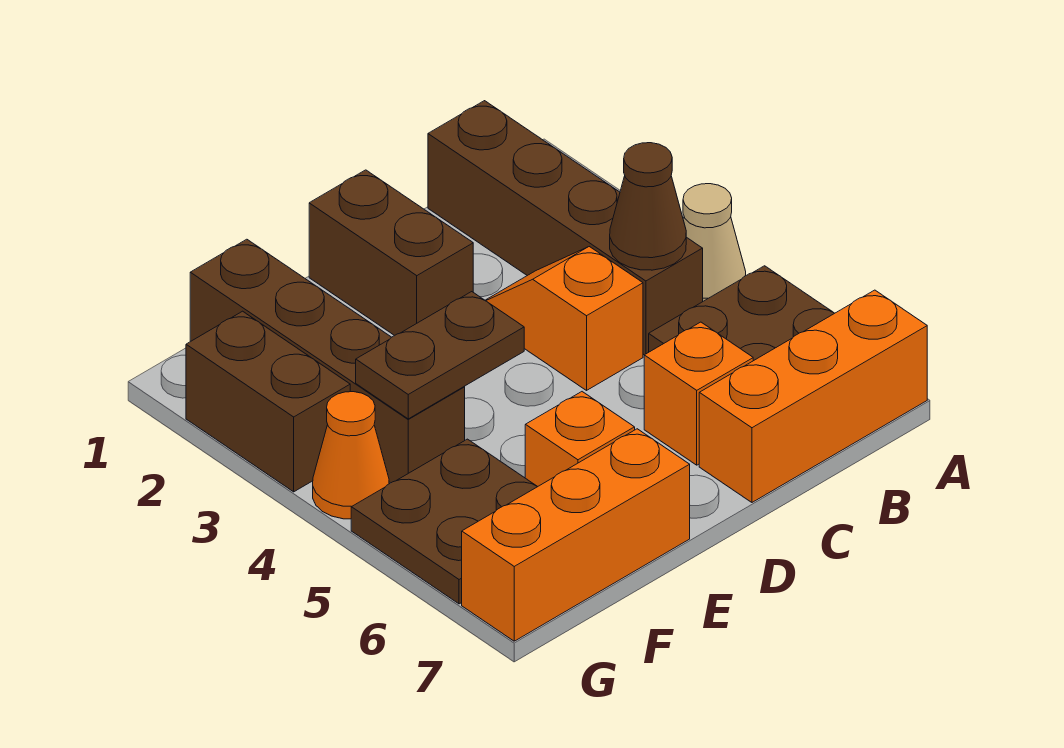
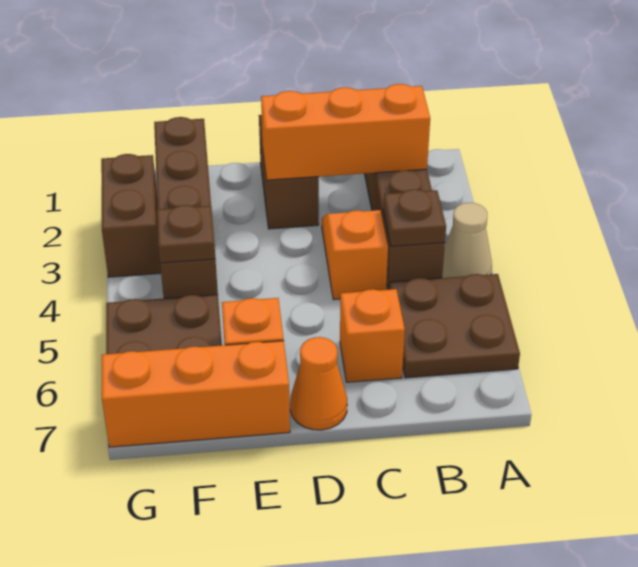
orange 1x3 brick [699,290,927,502] -> orange 1x3 brick moved to [261,84,430,180]
brown 1x1 cone [610,143,686,270] -> brown 1x1 plate [383,189,446,246]
brown 1x2 plate [356,292,524,419] -> brown 1x1 plate [157,205,215,263]
orange 1x1 cone [313,392,389,519] -> orange 1x1 cone moved to [290,337,347,430]

